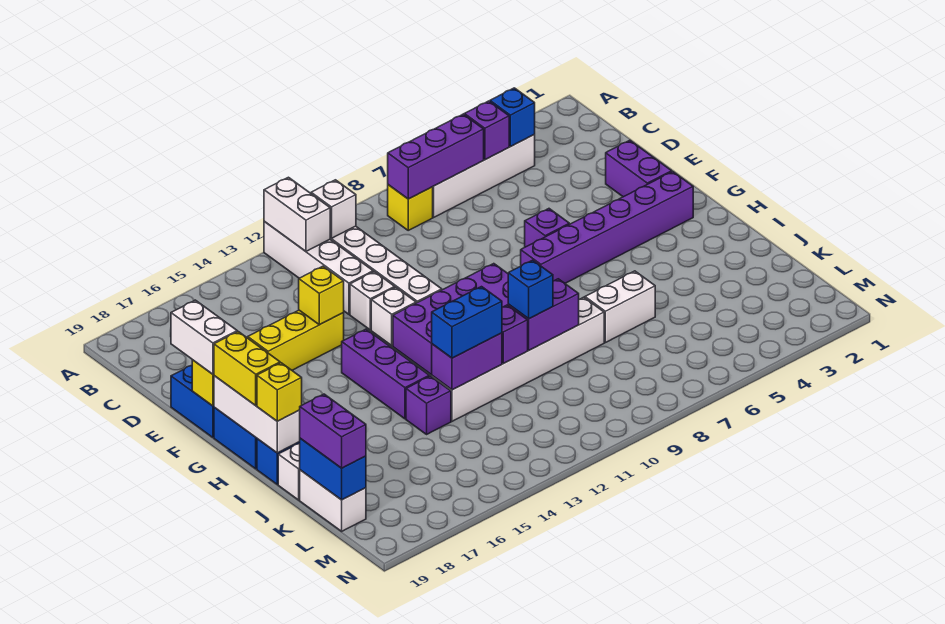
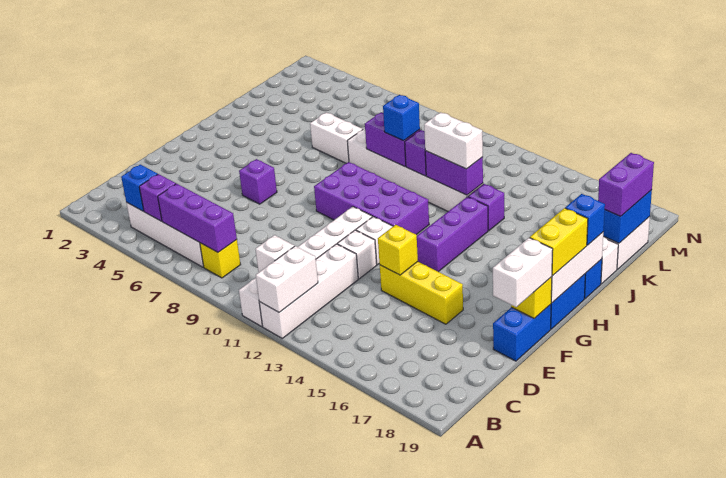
purple 1x2 brick [606,140,672,197] -> none
purple 1x6 brick [521,172,693,283] -> none
yellow 1x1 brick [257,363,302,421] -> blue 1x1 brick [565,194,605,245]
blue 1x2 brick [432,287,502,358] -> white 1x2 brick [424,112,483,169]

